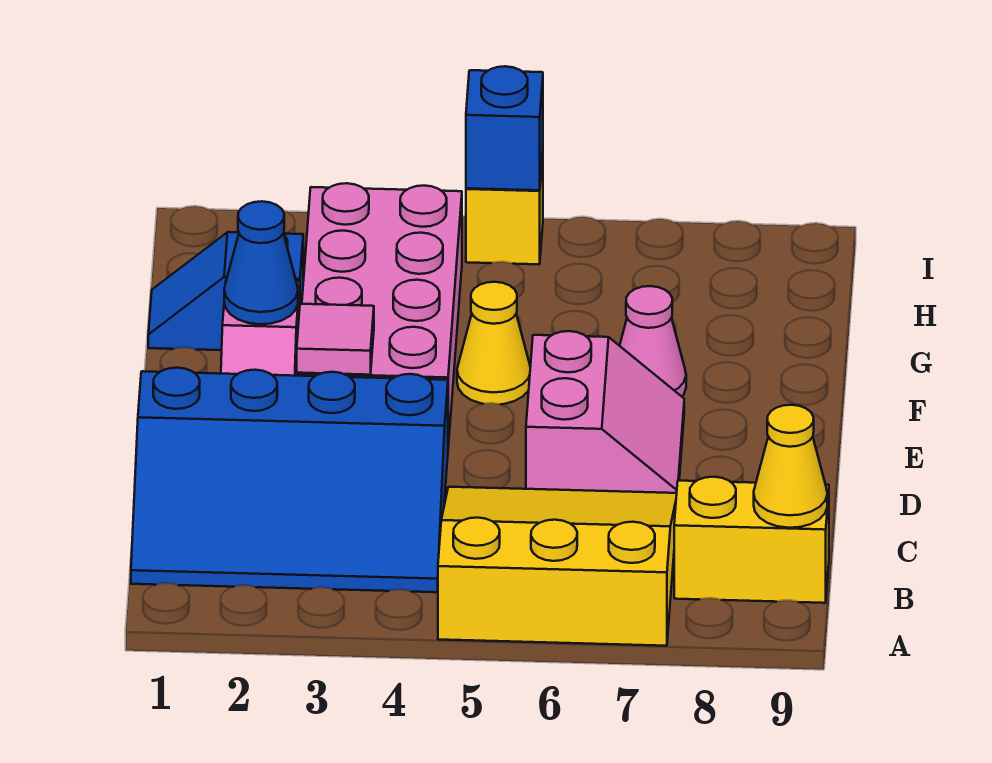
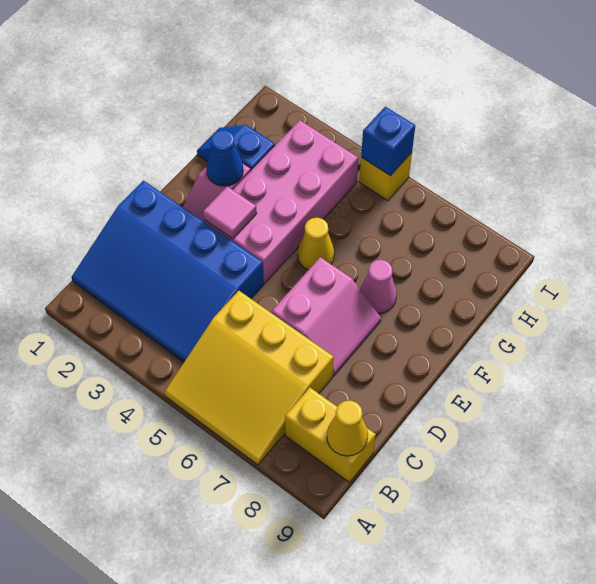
yellow 3x3 slope [438,487,677,646] -> yellow 3x3 slope turned to [164,291,334,465]

